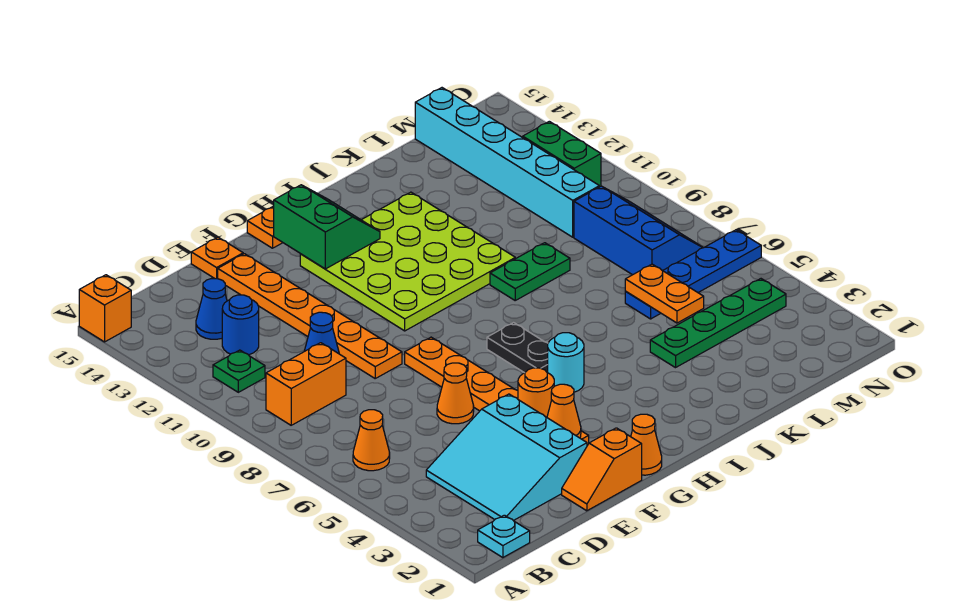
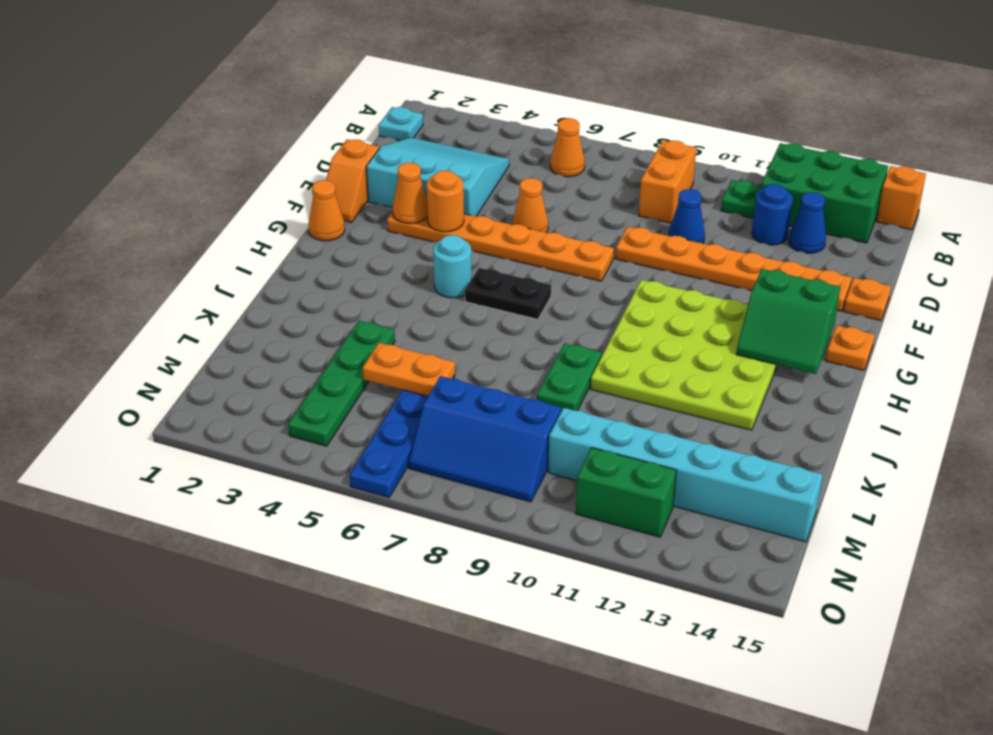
none -> green 2x3 brick [761,143,888,243]
orange 1x2 slope [562,428,642,511] -> orange 1x2 slope turned to [326,139,379,222]

